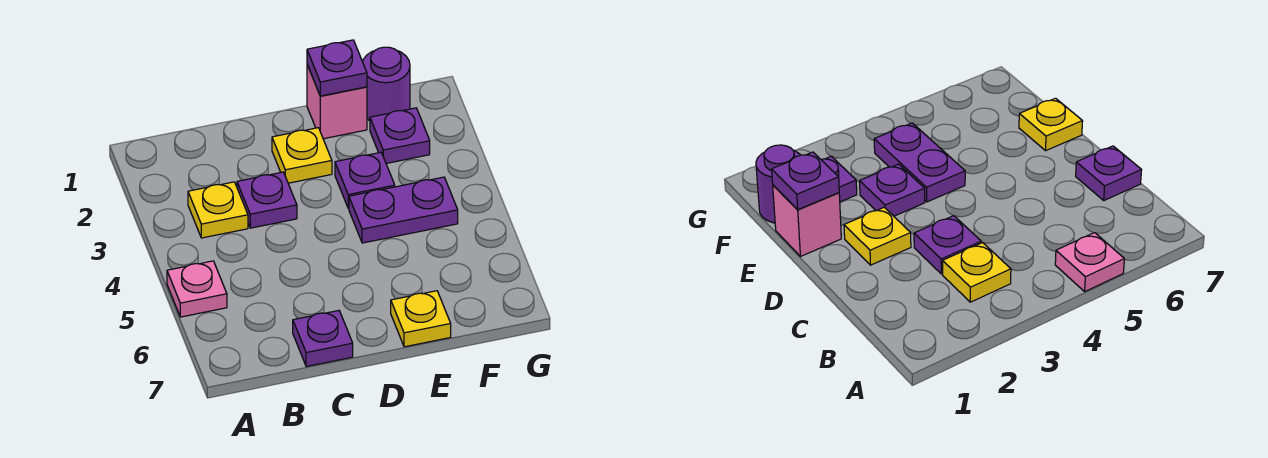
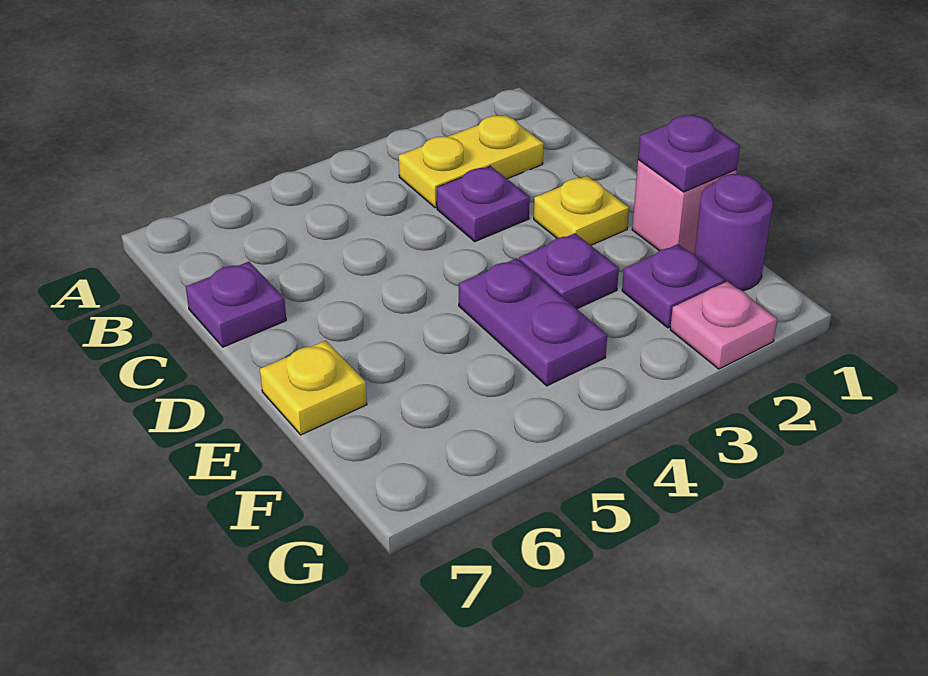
pink 1x1 plate [167,261,227,317] -> pink 1x1 plate moved to [670,281,777,369]
yellow 1x1 plate [188,182,248,238] -> yellow 1x2 plate [399,115,544,208]

